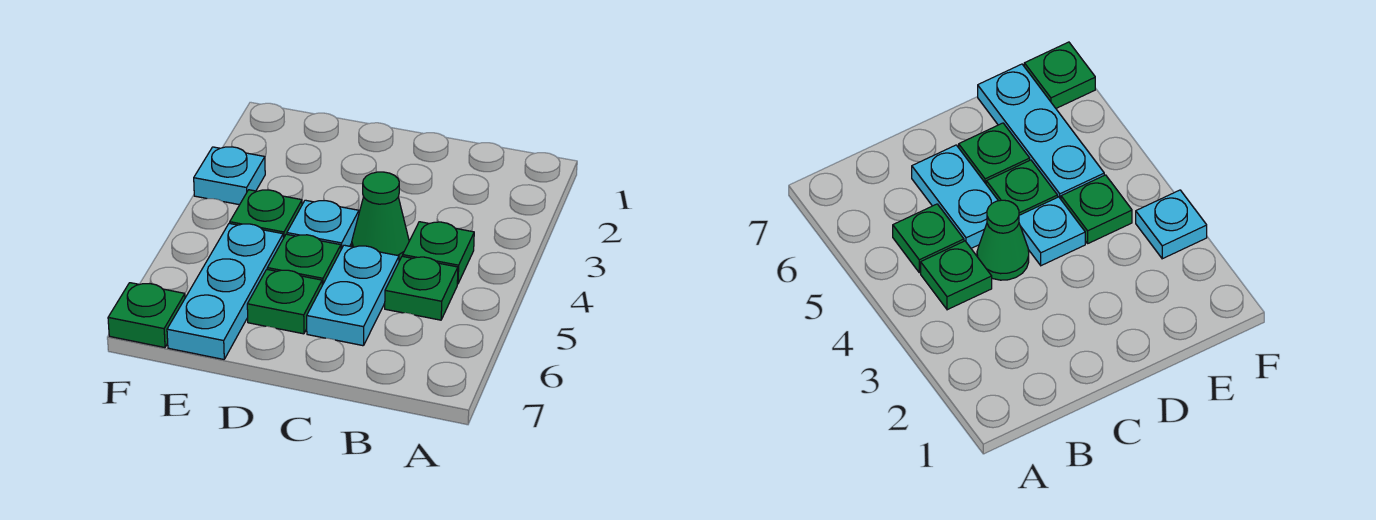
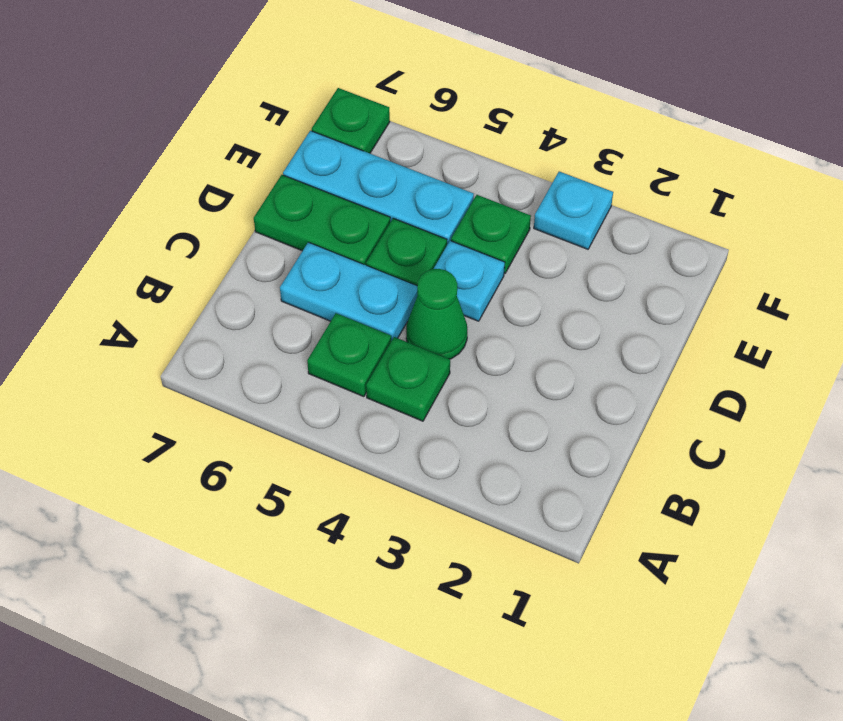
green 1x1 plate [247,270,322,334] -> green 1x2 plate [254,175,390,265]

